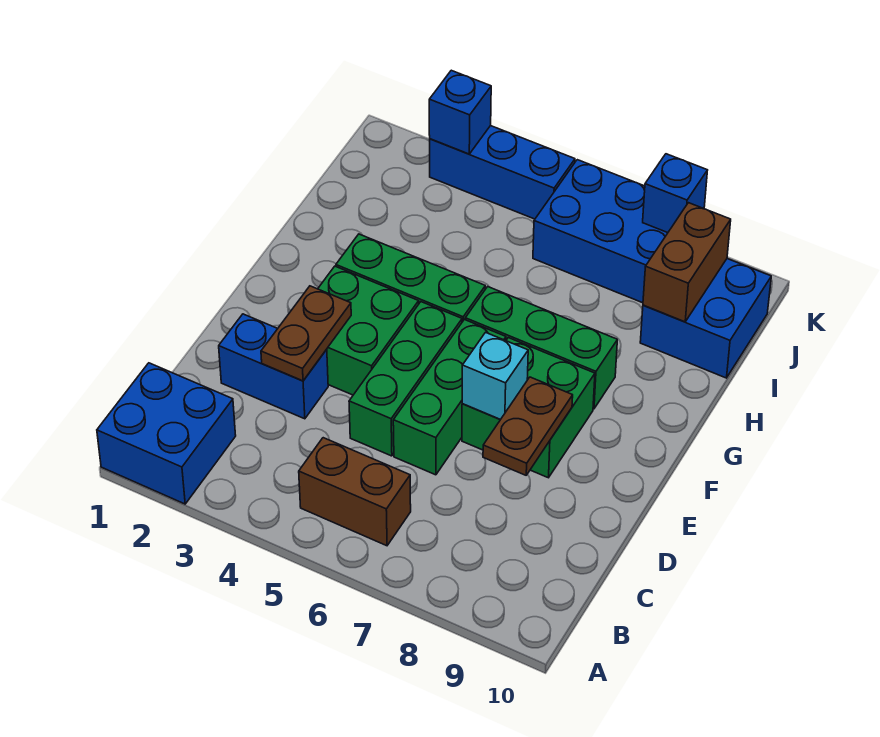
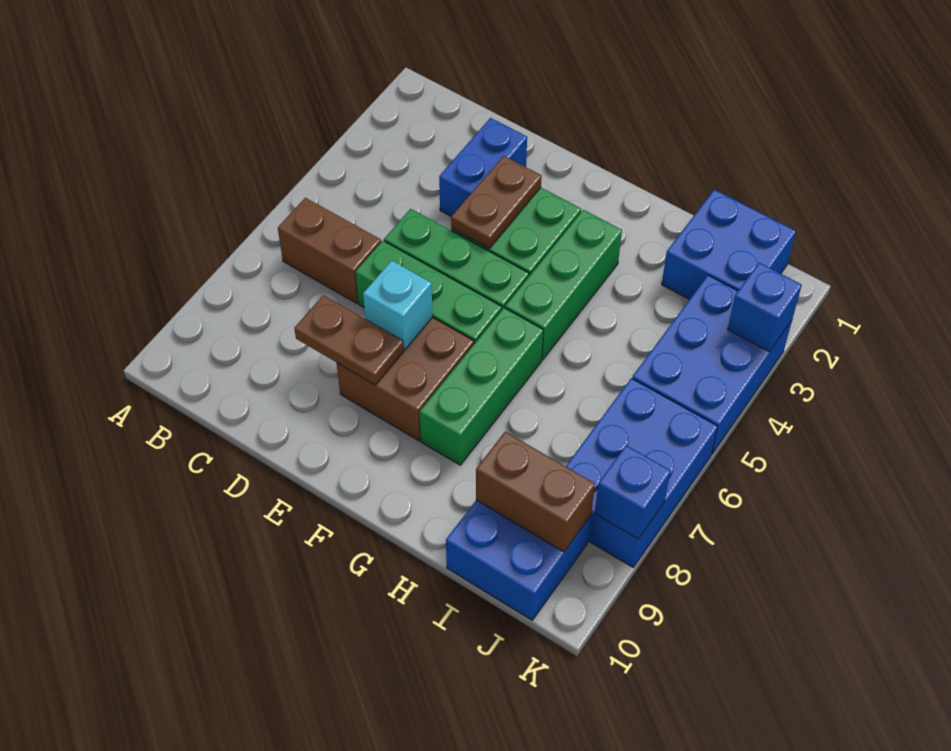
blue 2x2 brick [97,363,236,504] -> blue 2x2 brick moved to [662,189,796,299]
brown 1x2 brick [299,438,411,546] -> brown 1x2 brick turned to [278,198,381,303]
brown 1x2 plate [261,286,351,381] -> brown 1x2 plate turned to [451,156,542,248]
green 2x2 brick [462,338,595,478] -> brown 2x2 brick [337,317,474,441]
blue 1x3 brick [430,126,575,219] -> blue 2x3 brick [632,275,792,455]

